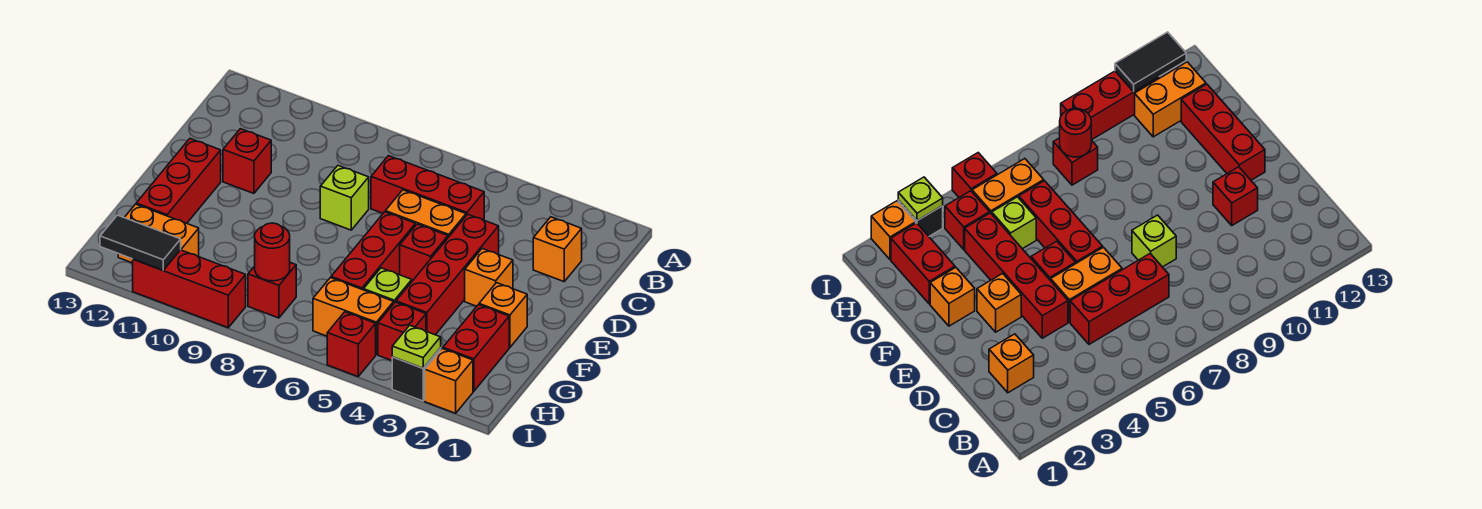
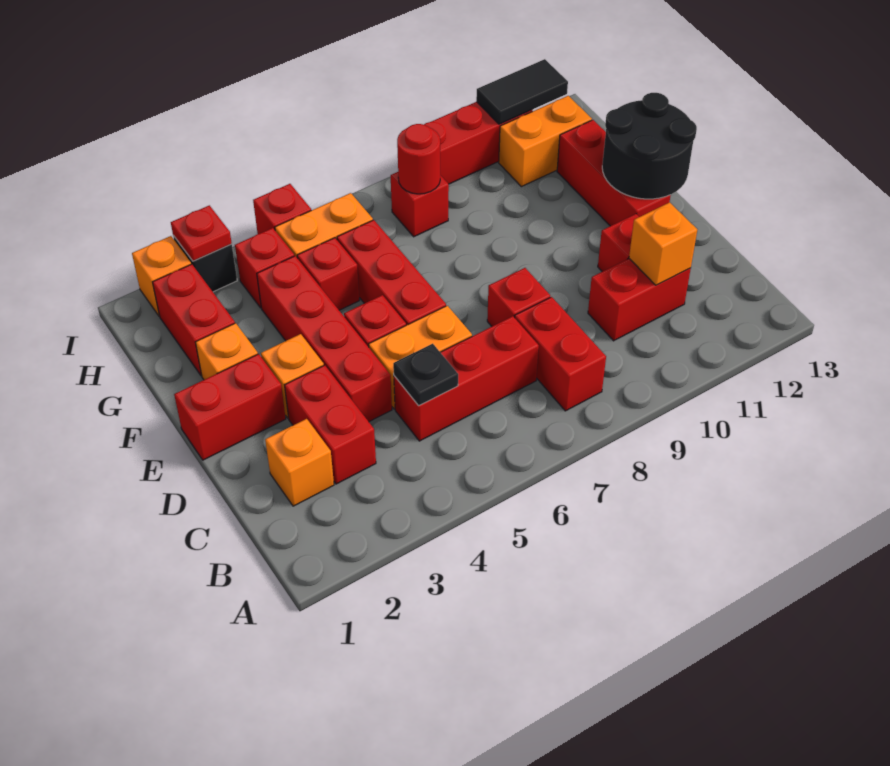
none -> red 1x2 brick [515,297,606,411]
none -> red 1x2 brick [285,365,376,484]
none -> black 1x1 plate [393,344,458,406]
none -> red 1x2 brick [588,259,691,341]
none -> orange 1x1 brick [629,202,697,285]
lime 1x1 brick [320,166,369,230] -> red 1x1 brick [487,268,550,326]
none -> red 1x2 brick [174,354,286,460]
none -> black 2x2 round brick [602,93,697,199]
lime 1x1 brick [364,268,412,303] -> red 1x1 brick [297,238,360,310]
lime 1x1 plate [392,325,441,368] -> red 1x1 plate [171,205,232,261]

